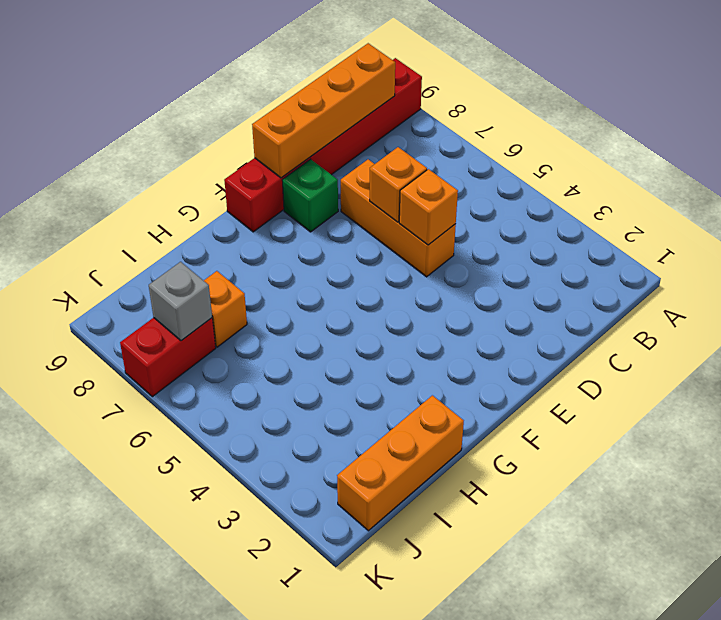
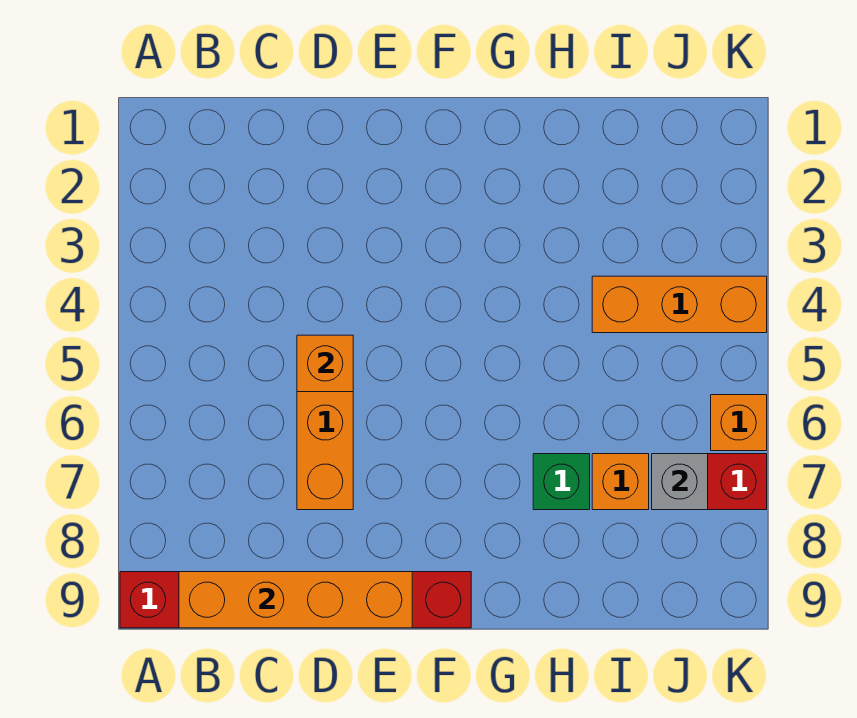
orange 1x1 brick [370,147,427,222] -> orange 1x1 brick moved to [711,395,767,451]
green 1x1 brick [282,159,338,232] -> green 1x1 brick moved to [533,454,590,510]
orange 1x3 brick [337,395,464,531] -> orange 1x3 brick moved to [592,276,767,333]

